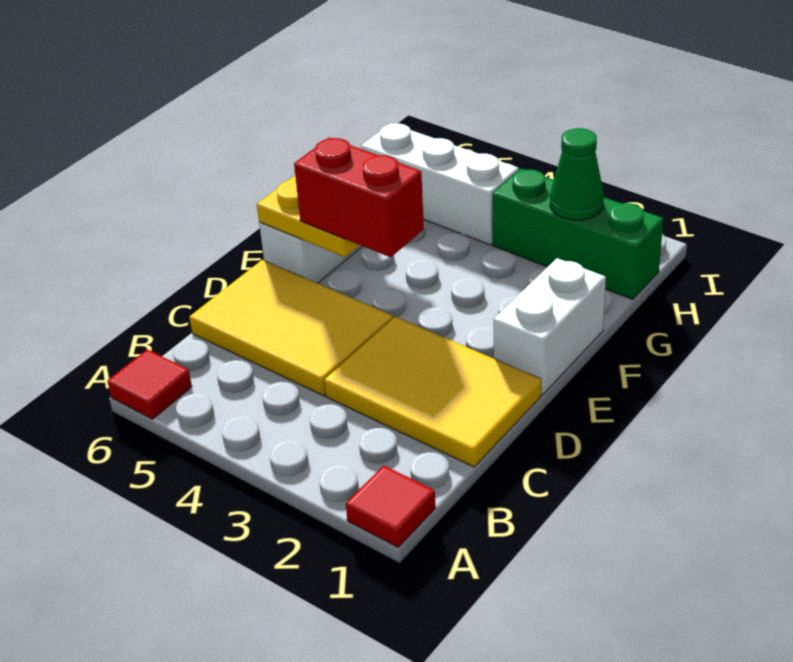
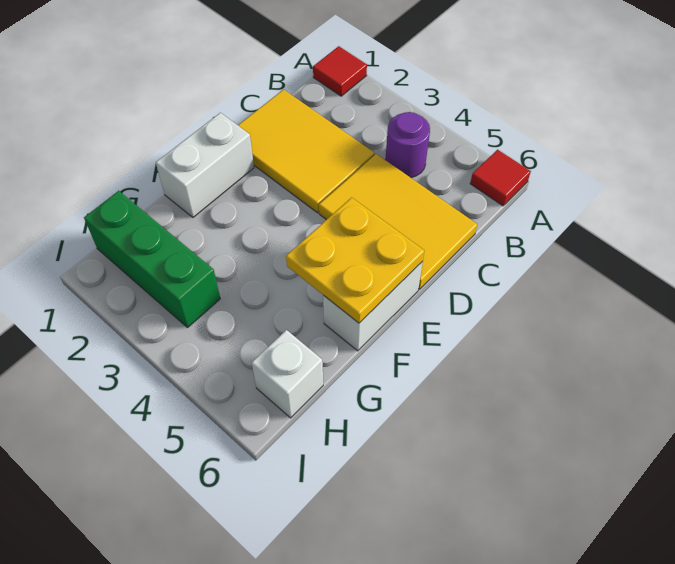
none -> purple 1x1 round brick [385,112,430,178]
red 1x2 brick [294,138,424,257] -> none
green 1x1 cone [550,128,604,220] -> none
white 1x3 brick [361,123,519,245] -> white 1x1 brick [252,330,323,418]

